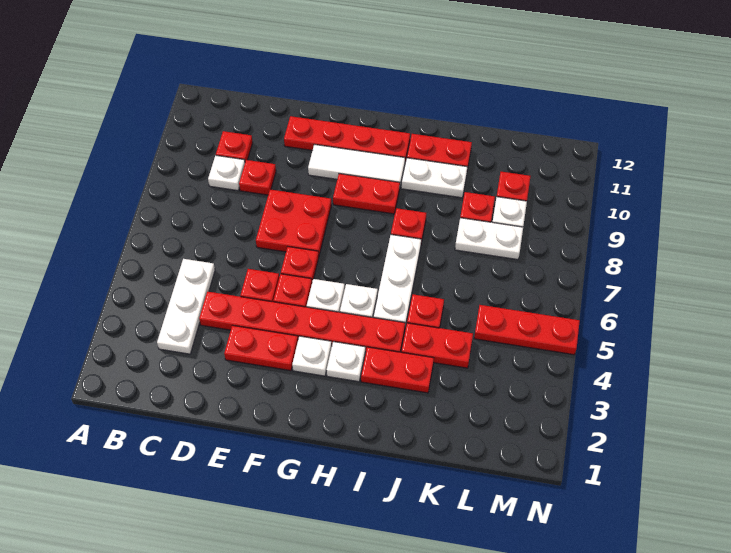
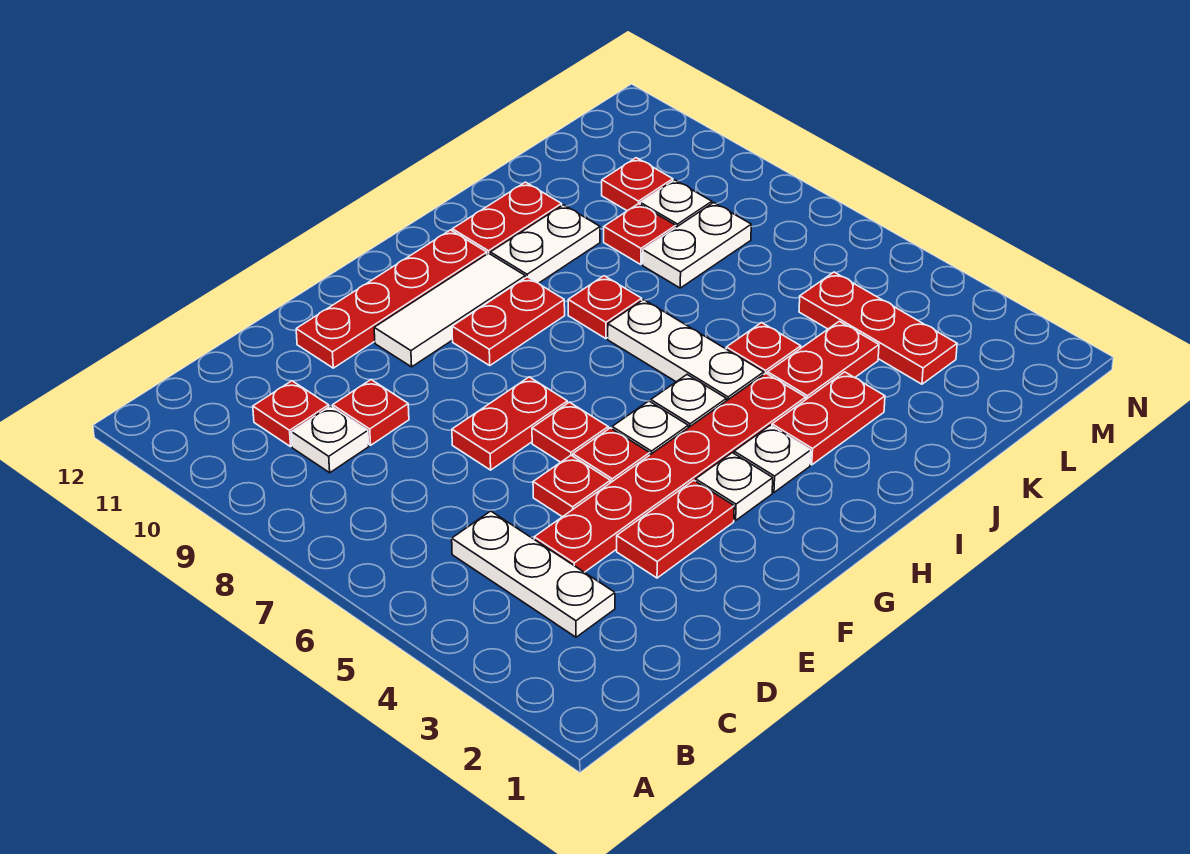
red 2x2 plate [256,190,331,255] -> red 1x2 plate [452,377,567,470]
red 1x3 plate [474,305,580,355] -> red 1x3 plate turned to [799,272,957,384]

